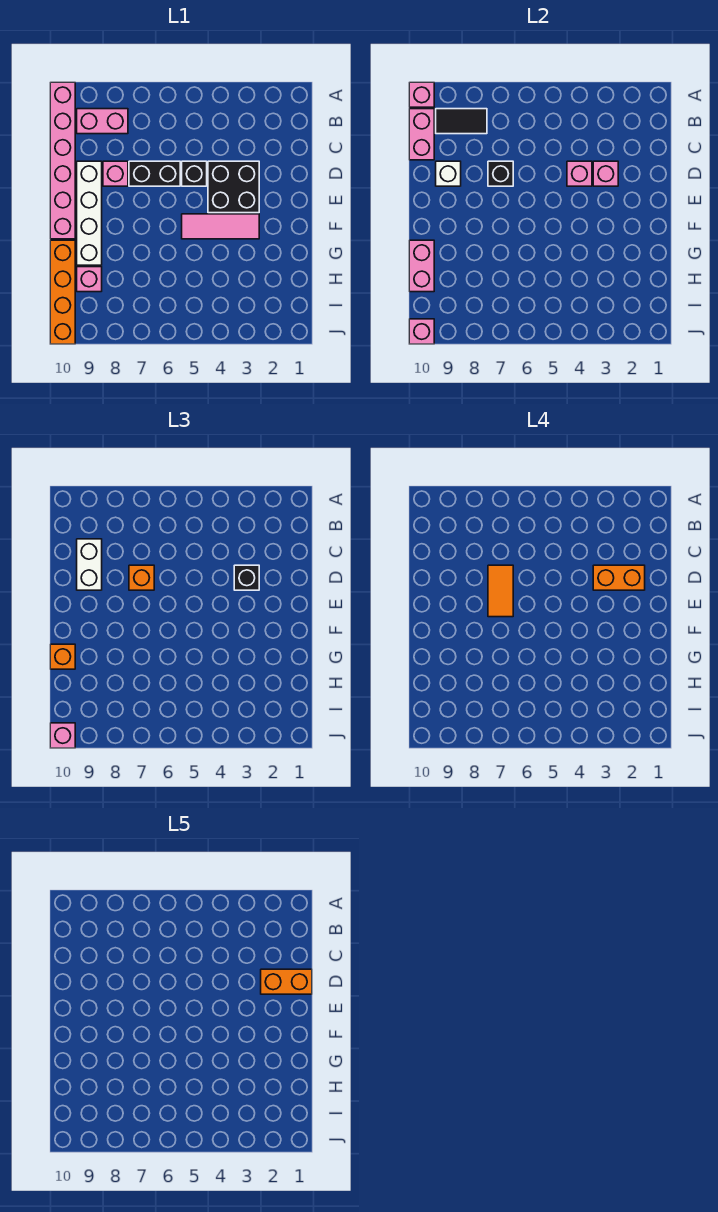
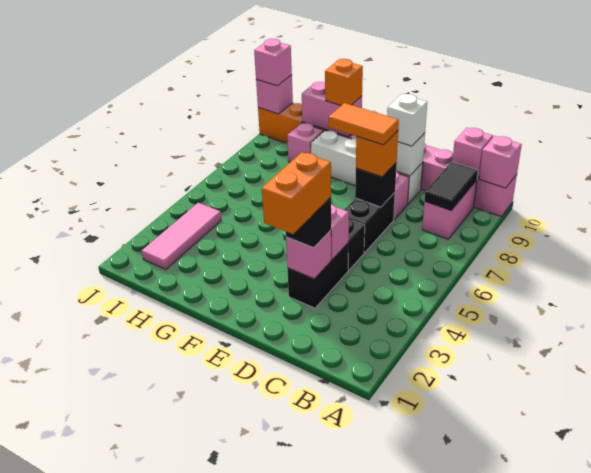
pink 1x2 brick [409,109,434,160] -> pink 1x1 brick [452,128,493,179]
white 1x2 brick [77,539,102,590] -> white 1x1 brick [387,94,427,146]
orange 1x2 brick [261,969,312,994] -> none
black 2x2 brick [208,161,259,213] -> black 1x2 brick [287,243,348,308]
pink 1x3 tile [182,214,259,239] -> pink 1x3 tile moved to [142,203,221,270]

